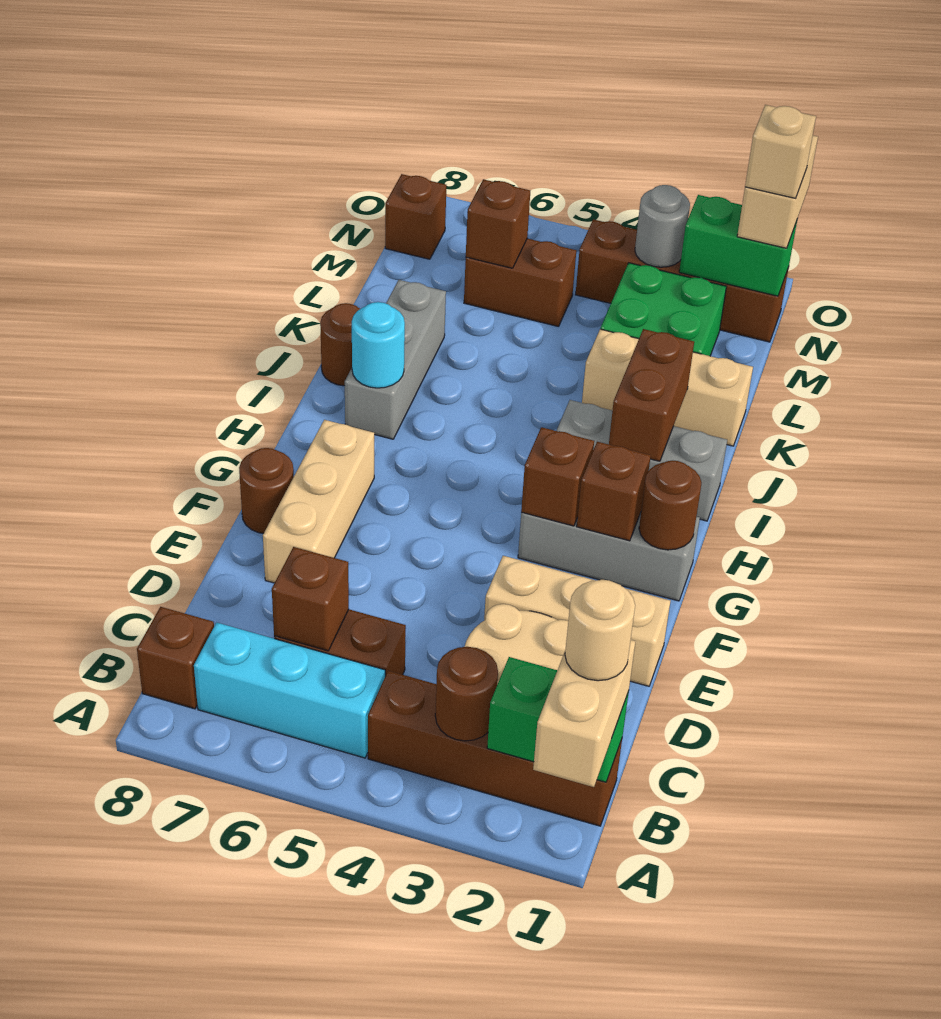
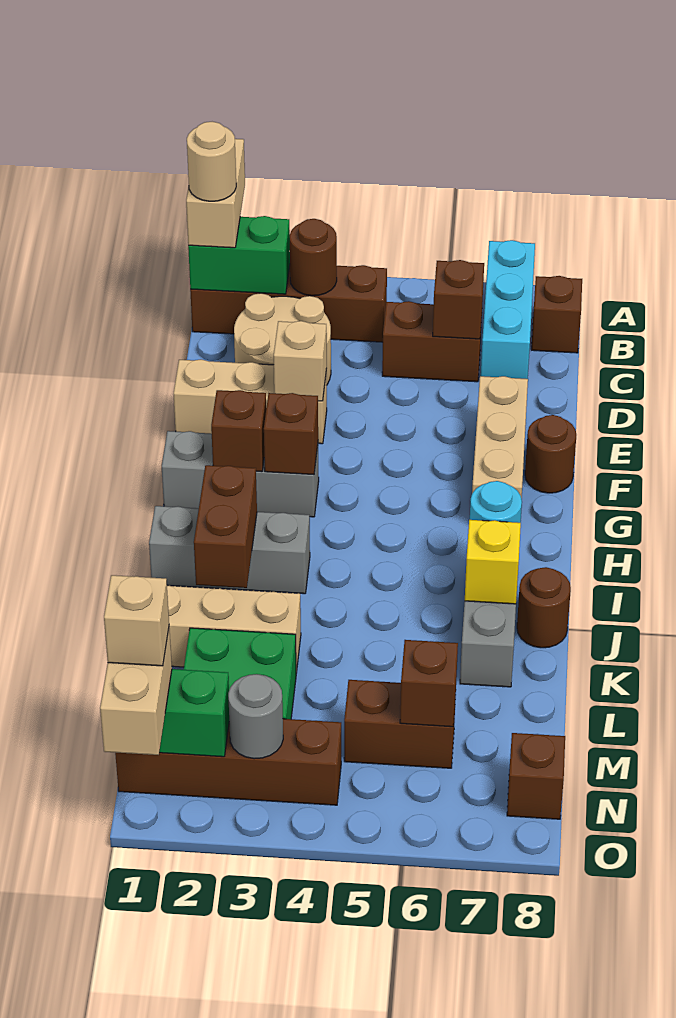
cyan 1x3 brick [194,623,385,758] -> cyan 1x3 brick turned to [481,240,535,379]
none -> tan 1x1 brick [274,321,327,401]
brown 1x1 round brick [639,461,701,550] -> none
none -> yellow 1x1 brick [465,520,521,604]

